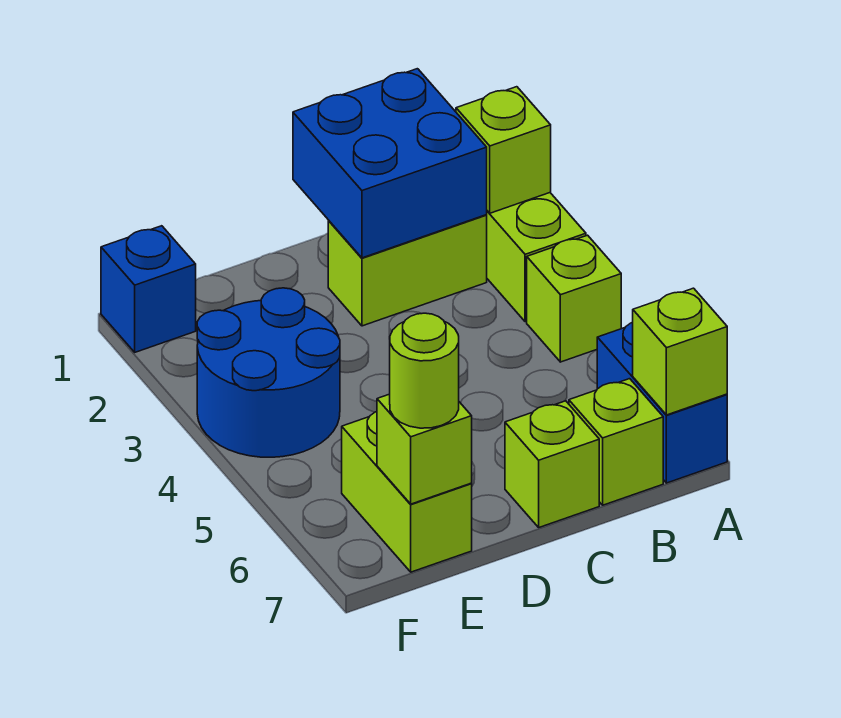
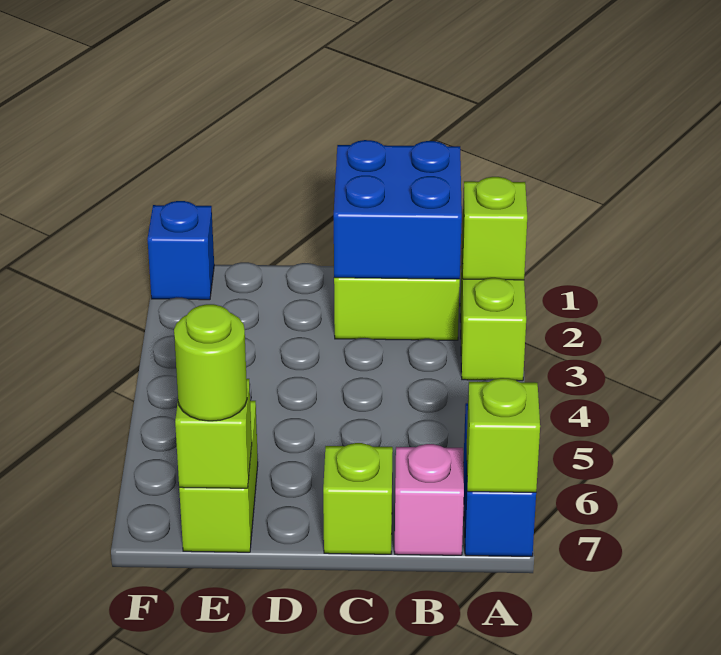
lime 1x1 brick [527,235,621,362] -> none
lime 1x1 brick [569,379,663,505] -> pink 1x1 brick [395,444,464,555]
blue 2x2 round brick [197,288,340,457] -> none

